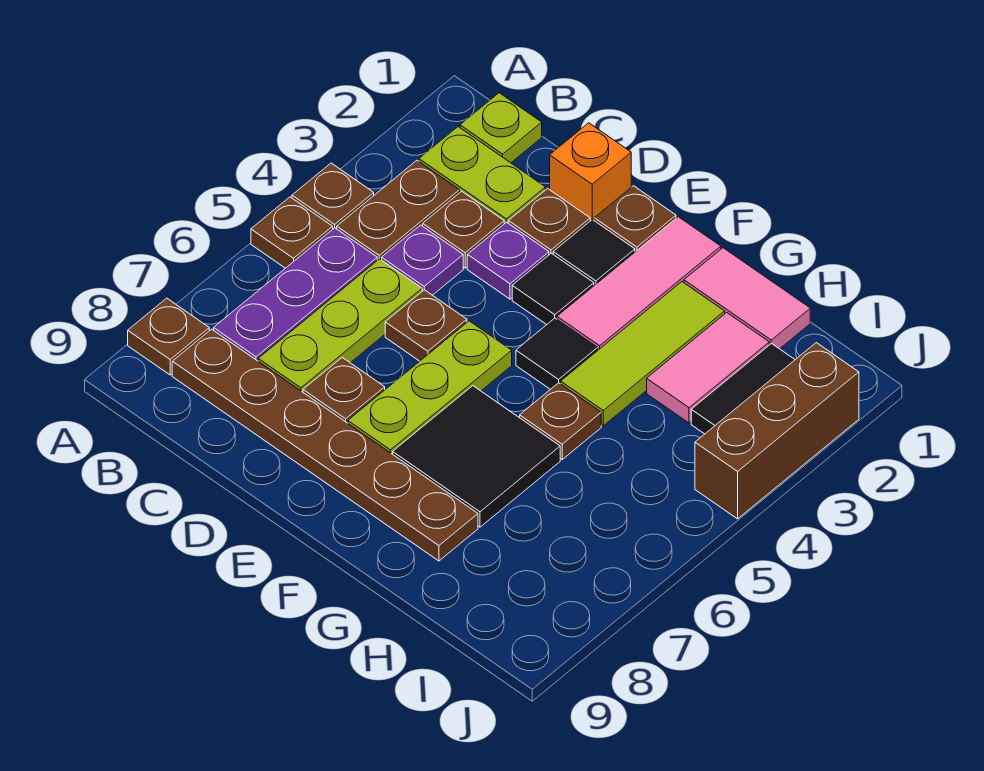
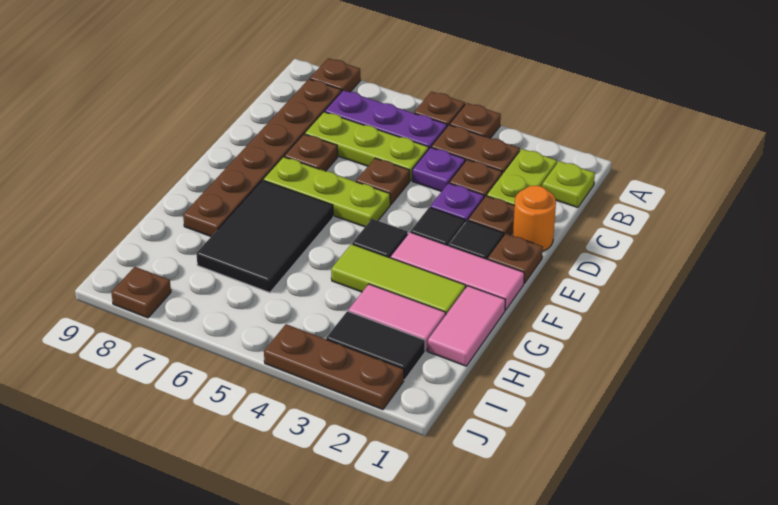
orange 1x1 brick [550,123,631,221] -> orange 1x1 round brick [513,185,556,251]
black 2x2 tile [393,386,560,527] -> black 2x3 tile [196,180,333,293]
brown 1x1 plate [520,383,601,459] -> brown 1x1 plate moved to [111,267,171,318]
brown 1x3 brick [695,343,859,519] -> brown 1x3 plate [264,324,404,410]

